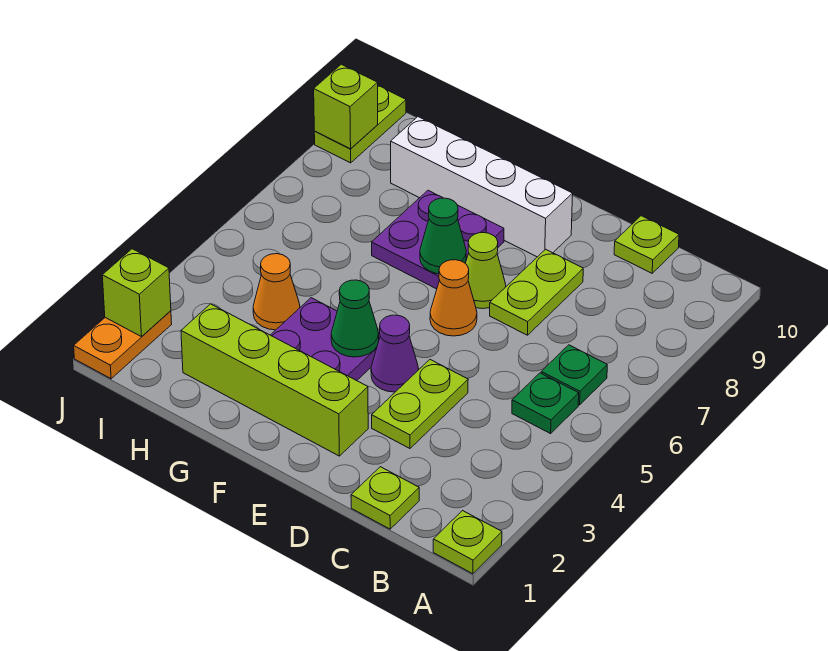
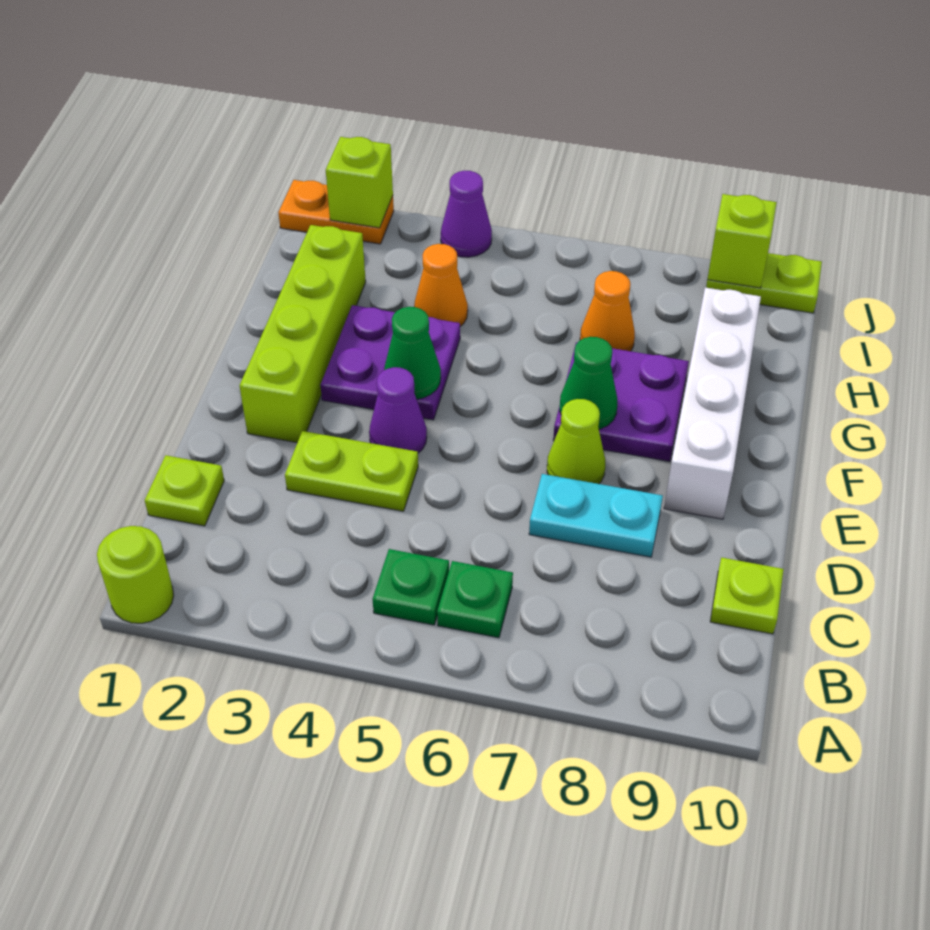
lime 1x1 plate [433,511,502,574] -> lime 1x1 round brick [97,526,174,623]
lime 1x2 plate [490,249,583,335] -> cyan 1x2 plate [529,474,663,557]
orange 1x1 cone [430,260,477,336] -> orange 1x1 cone moved to [580,271,635,351]
none -> purple 1x1 cone [441,171,492,257]

